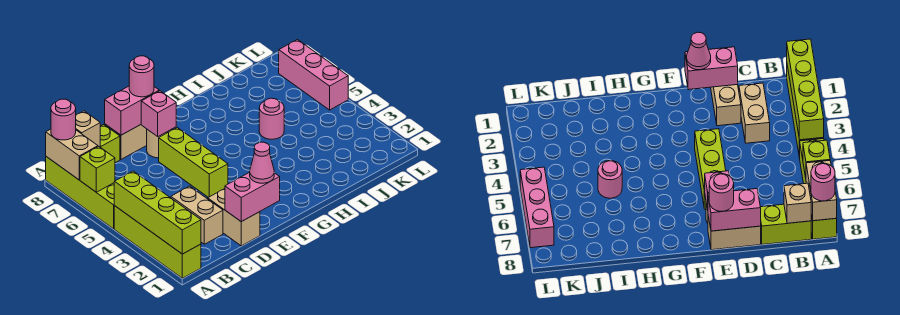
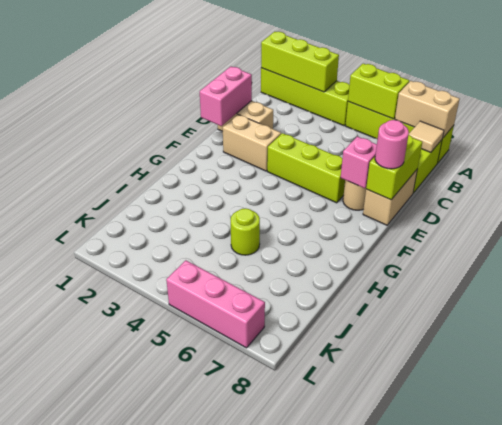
lime 1x4 brick [114,171,201,254] -> lime 1x3 brick [261,32,339,92]
lime 1x1 brick [80,146,115,192] -> lime 1x2 brick [348,64,409,119]
pink 1x1 round brick [51,99,76,140] -> none
tan 1x1 brick [76,111,100,147] -> tan 1x1 tile [409,121,444,152]
tan 1x2 brick [171,186,223,244] -> tan 1x2 brick moved to [223,114,281,171]
pink 1x2 brick [105,86,159,135] -> lime 1x2 brick [366,135,422,200]
pink 1x1 cone [250,142,274,183] -> none
pink 1x1 round brick [259,98,284,139] -> lime 1x1 round brick [231,208,260,255]

